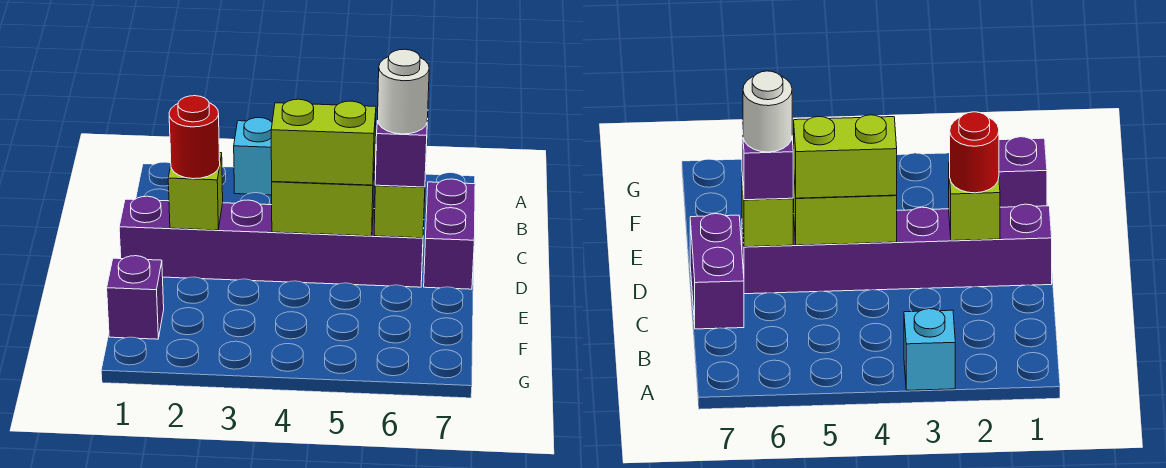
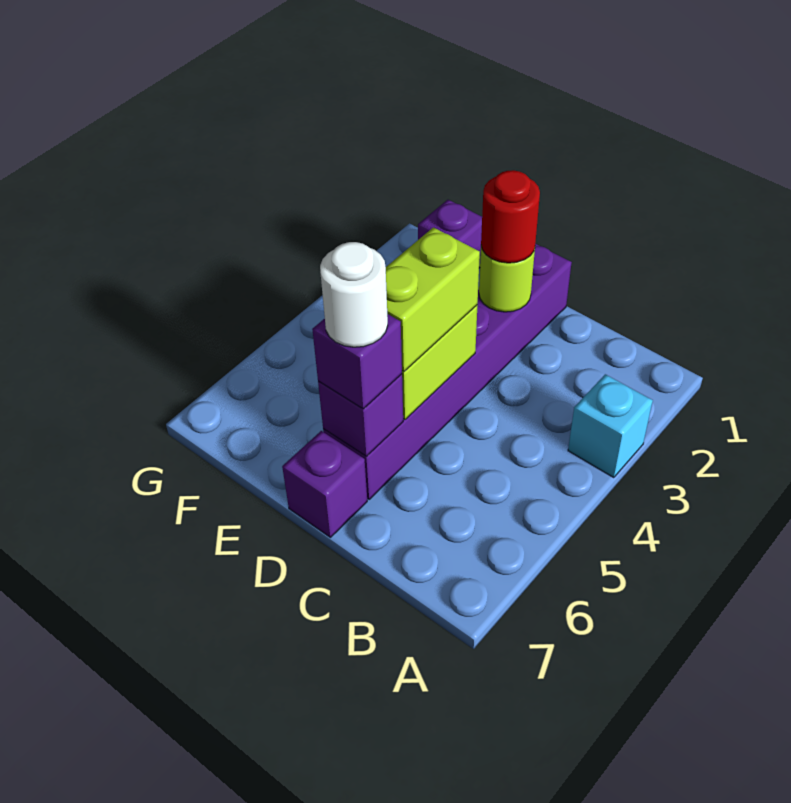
purple 1x2 brick [424,179,475,289] -> purple 1x1 brick [282,431,367,537]
lime 1x1 brick [168,153,223,230] -> lime 1x1 round brick [479,247,535,312]
lime 1x1 brick [374,173,426,238] -> purple 1x1 brick [318,374,403,456]

